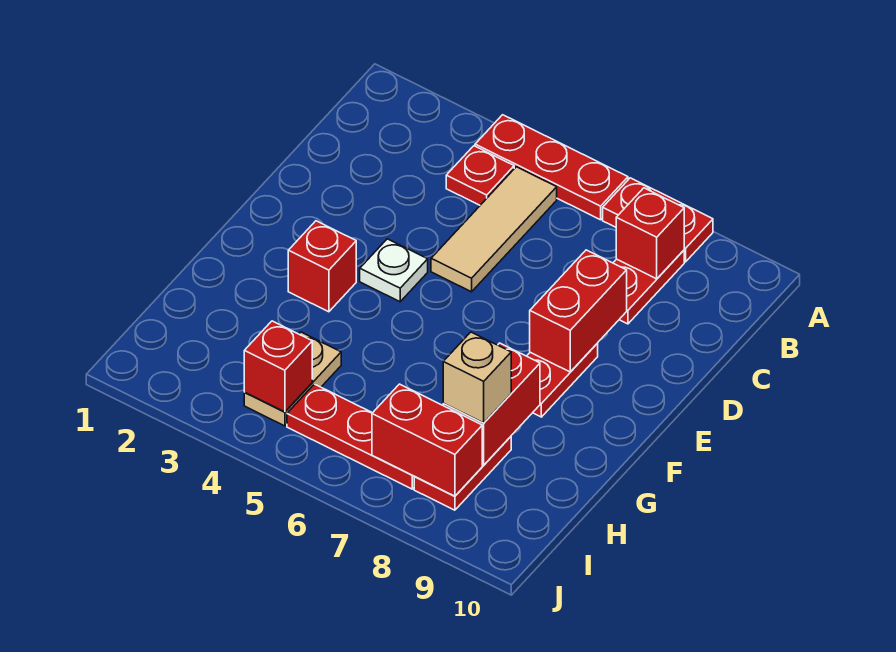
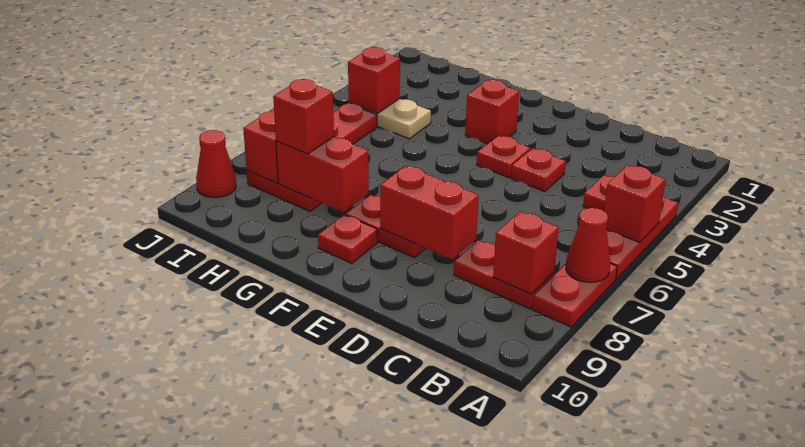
none -> red 1x1 brick [604,165,666,243]
none -> red 1x1 cone [566,208,610,282]
tan 1x3 tile [431,167,557,292] -> none
none -> red 1x1 plate [511,148,566,191]
white 1x1 plate [360,239,428,302] -> red 1x1 plate [477,136,531,178]
none -> red 1x1 plate [318,215,377,263]
tan 1x1 brick [443,332,511,423] -> red 1x1 brick [273,79,334,154]
none -> red 1x1 cone [196,130,236,198]

